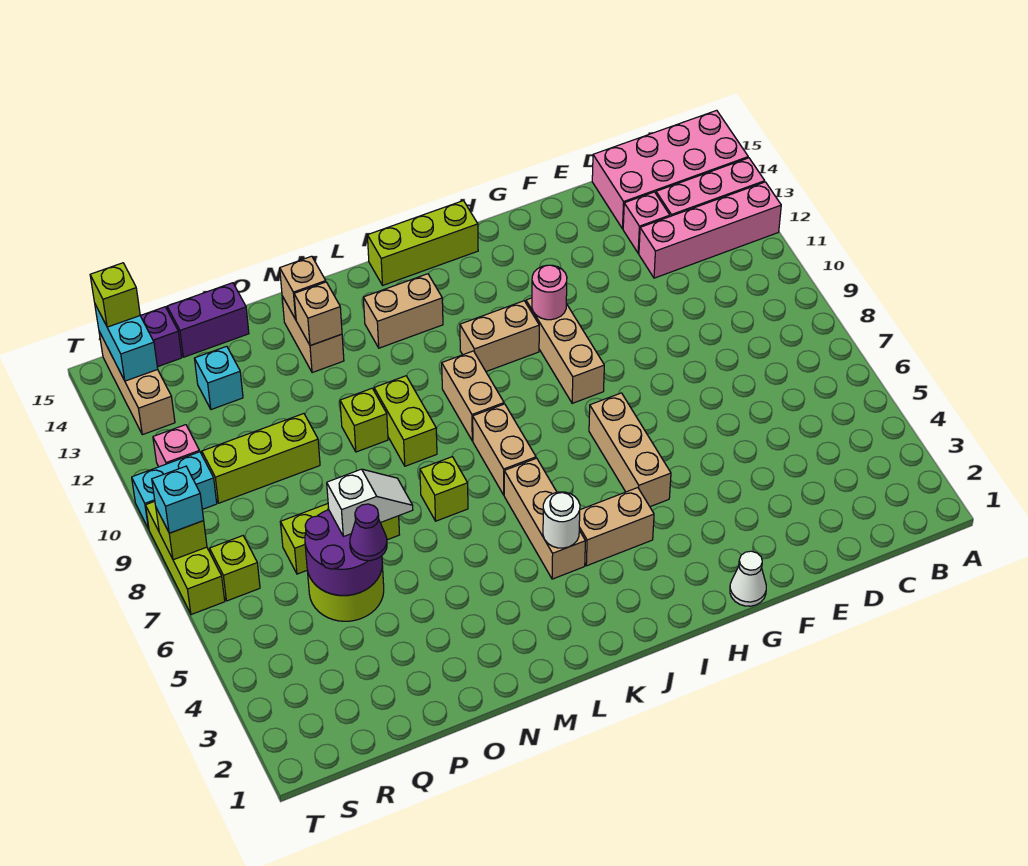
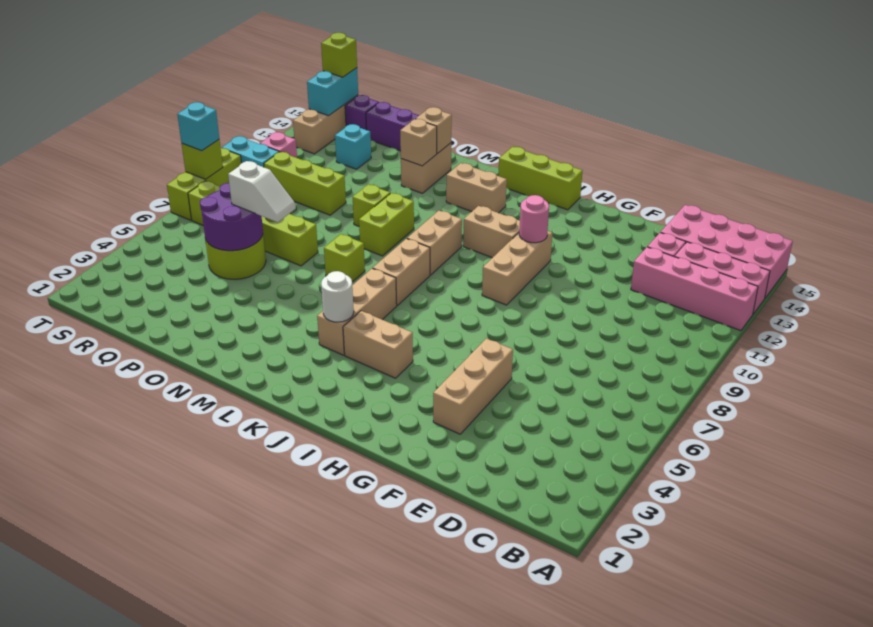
white 1x1 cone [730,551,766,606] -> none
tan 1x3 brick [589,393,671,507] -> tan 1x3 brick moved to [433,338,513,434]
purple 1x1 cone [350,504,387,561] -> none

